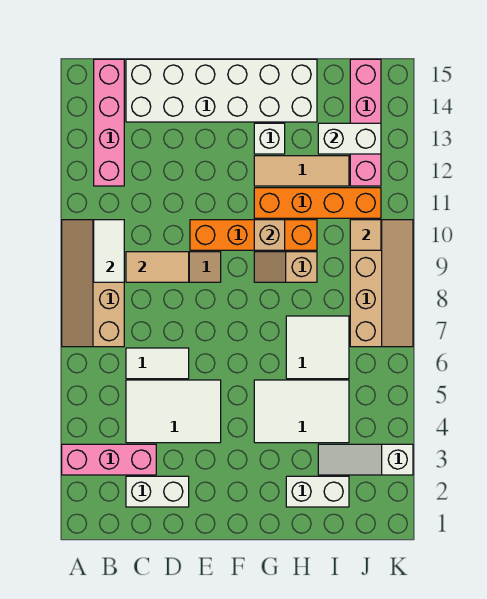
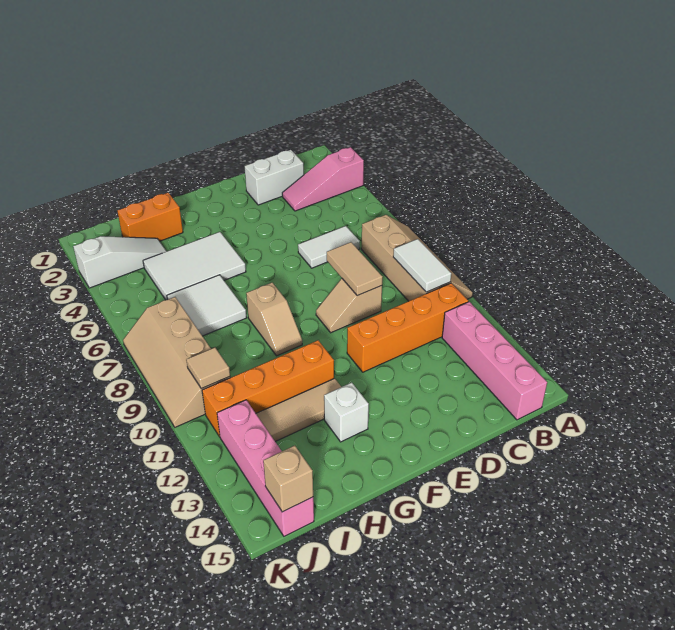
pink 1x3 brick [62,444,156,475] -> pink 1x3 slope [282,147,364,211]
white 2x3 tile [126,380,221,443] -> none
tan 1x2 tile [126,252,189,282] -> tan 1x2 tile turned to [327,242,383,296]
white 2x6 brick [126,59,317,122] -> none
orange 1x4 brick [190,220,317,250] -> orange 1x4 brick moved to [347,283,468,372]
tan 1x2 slope [254,252,317,282] -> tan 1x2 slope turned to [246,283,302,356]
tan 1x1 brick [254,220,285,250] -> tan 1x1 brick moved to [263,446,313,512]
white 1x2 brick [286,476,349,507] -> orange 1x2 brick [117,193,183,241]
white 1x2 brick [318,123,381,154] -> none

